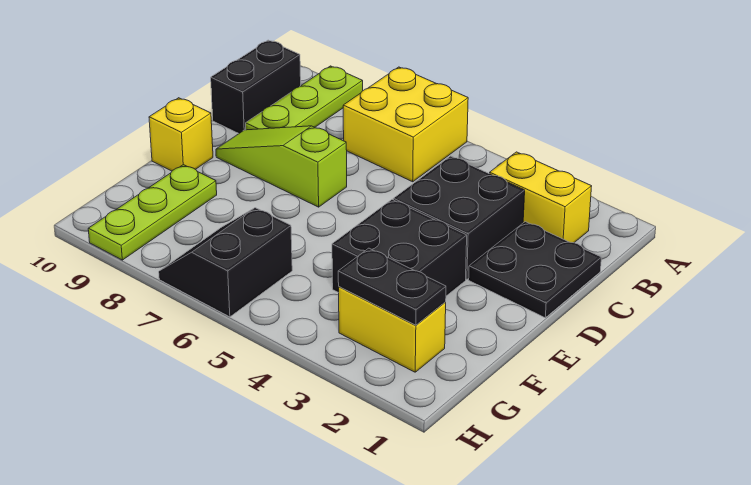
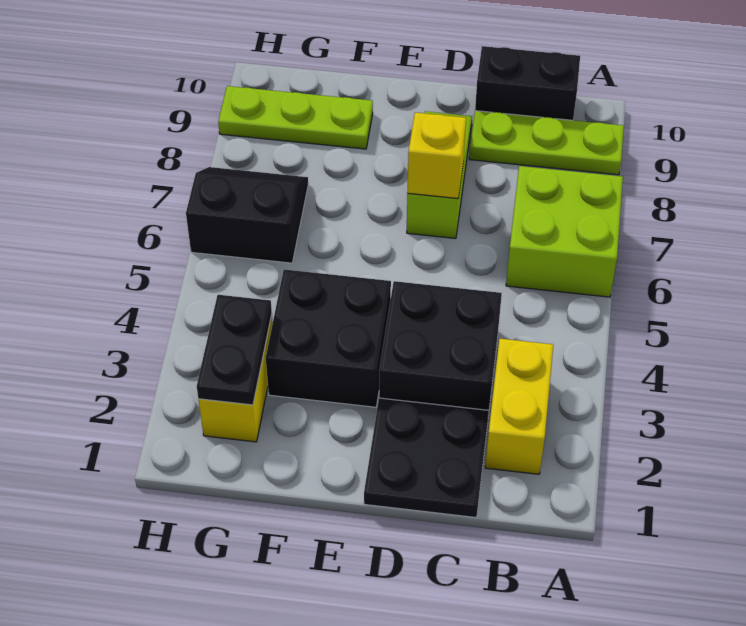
yellow 2x2 brick [343,67,468,182] -> lime 2x2 brick [506,166,623,297]
yellow 1x1 brick [149,98,213,171] -> yellow 1x1 brick moved to [407,113,466,199]

